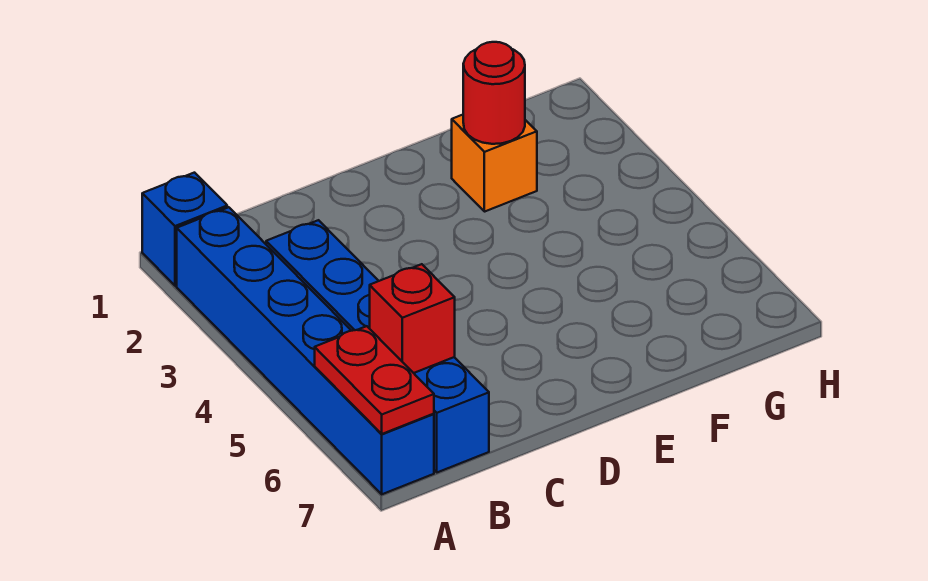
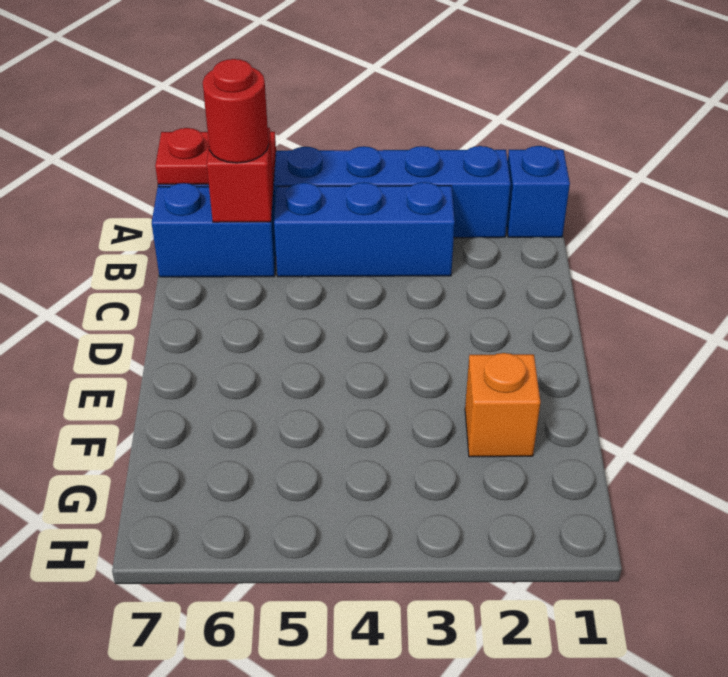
red 1x1 round brick [463,42,525,144] -> red 1x1 round brick moved to [203,59,269,163]

